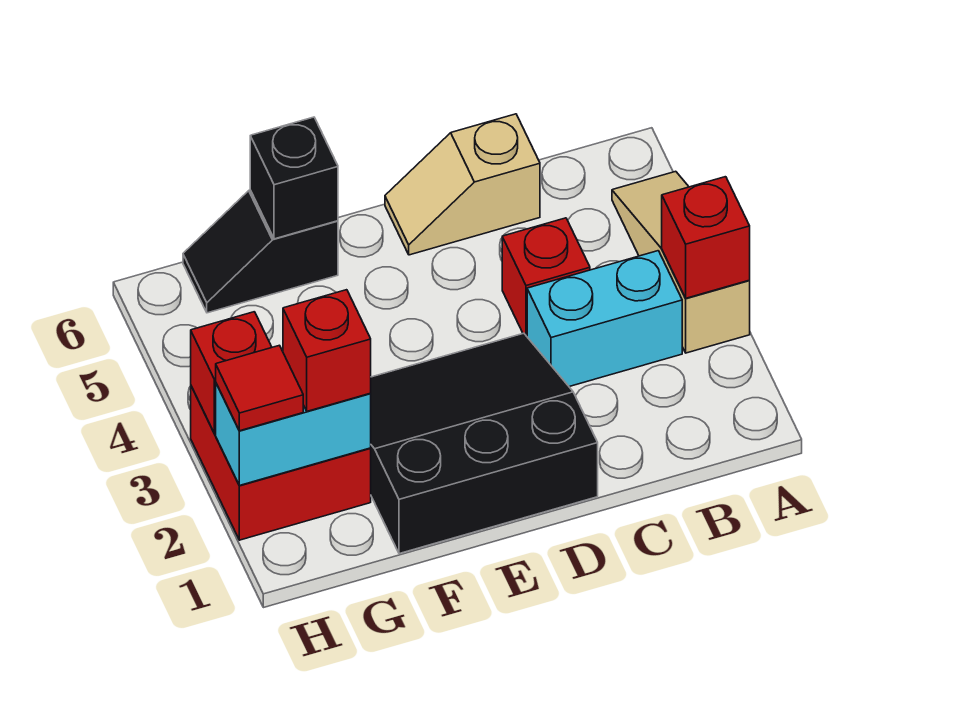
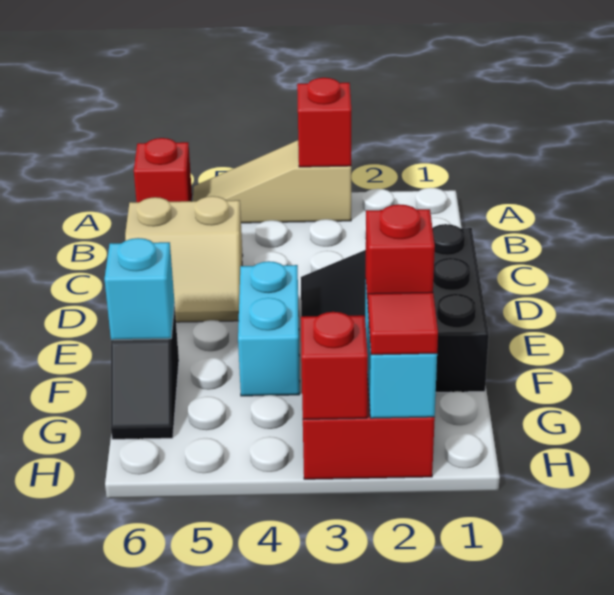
cyan 1x2 brick [527,251,682,387] -> cyan 1x2 brick moved to [238,261,300,396]
red 1x1 brick [502,218,590,336] -> red 1x1 brick moved to [134,138,192,202]
tan 1x2 slope [385,114,540,255] -> tan 2x2 slope [125,196,243,322]
black 1x1 brick [250,117,338,239] -> cyan 1x1 brick [104,238,175,340]

